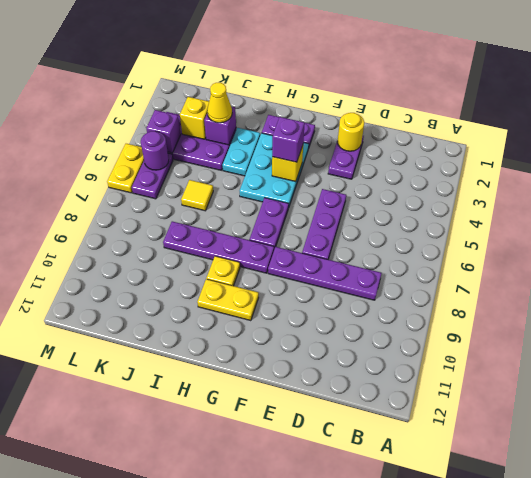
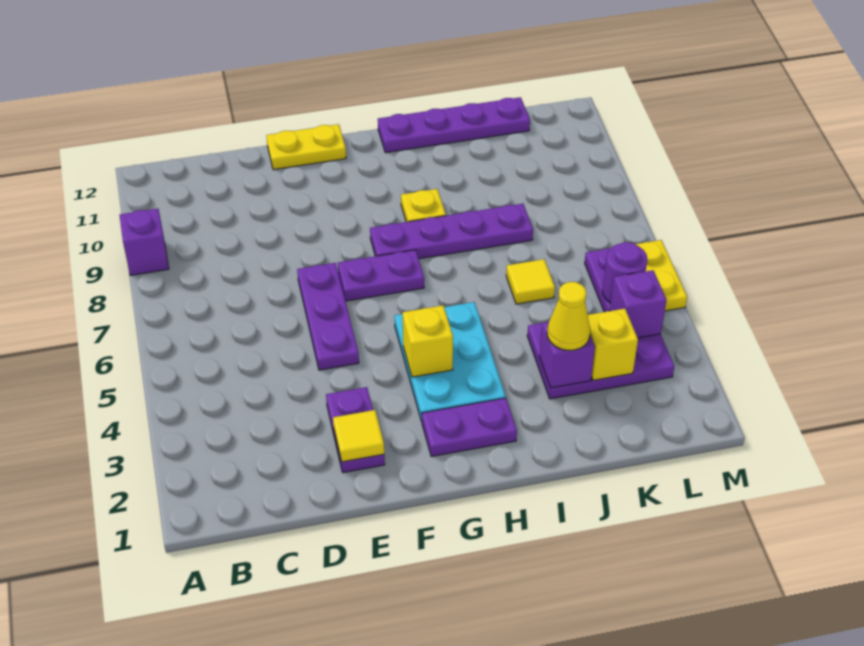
purple 1x4 plate [268,247,382,300] -> purple 1x4 plate moved to [378,97,530,153]
yellow 1x1 round brick [337,113,364,151] -> yellow 1x1 tile [333,410,384,462]
purple 1x1 brick [272,117,305,162] -> purple 1x1 brick moved to [120,209,169,275]
purple 1x2 plate [249,198,289,249] -> purple 1x2 plate turned to [338,250,424,301]
yellow 1x2 plate [197,279,259,321] -> yellow 1x2 plate moved to [266,124,346,170]
cyan 1x2 plate [223,128,260,176] -> none

